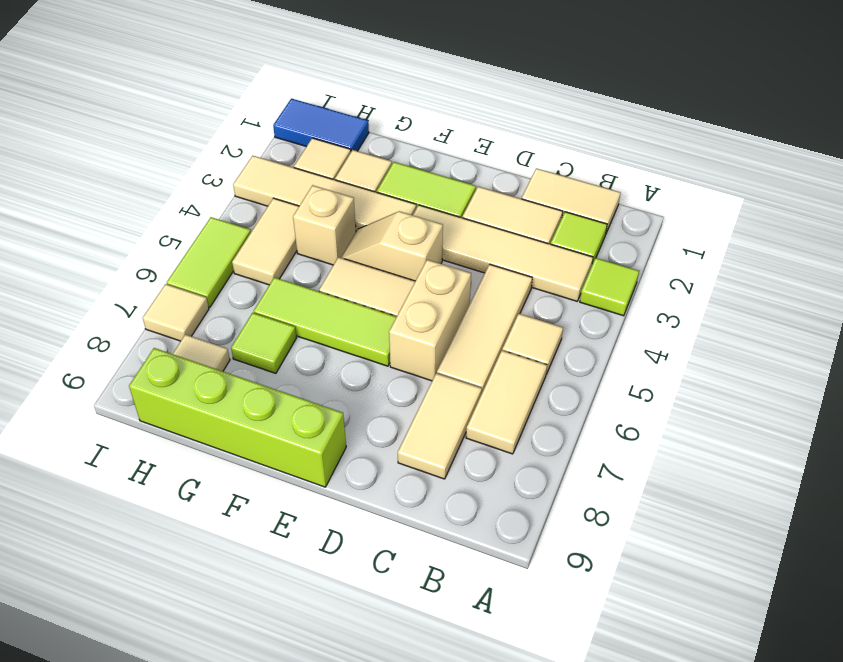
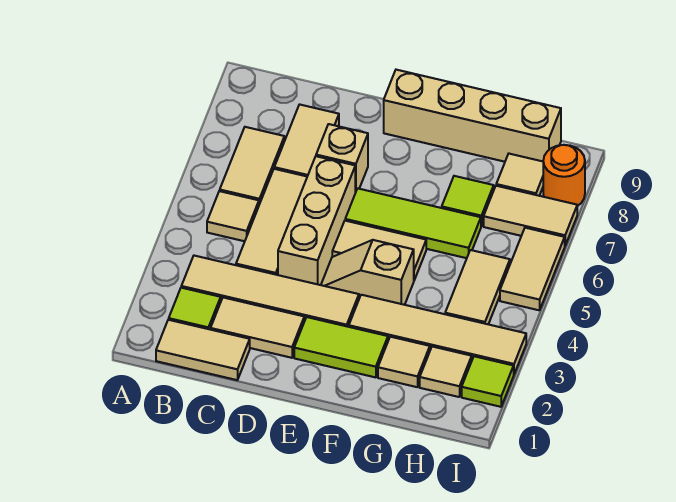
lime 1x1 tile [580,258,639,316] -> lime 1x1 tile moved to [462,356,514,407]
tan 1x2 brick [389,260,471,381] -> tan 1x3 brick [278,156,355,285]
tan 1x2 slope [341,211,443,281] -> tan 1x2 slope turned to [321,240,414,305]
lime 1x4 brick [129,348,346,487] -> tan 1x4 brick [384,70,561,162]
tan 1x1 brick [293,185,356,265] -> tan 1x1 brick moved to [316,124,368,193]
blue 1x2 tile [273,98,369,151] -> none
lime 1x2 tile [167,217,251,307] -> tan 1x2 tile [500,228,565,310]
tan 1x1 tile [143,284,209,341] -> tan 1x2 tile [484,186,577,245]
none -> orange 1x1 round brick [543,145,585,206]

